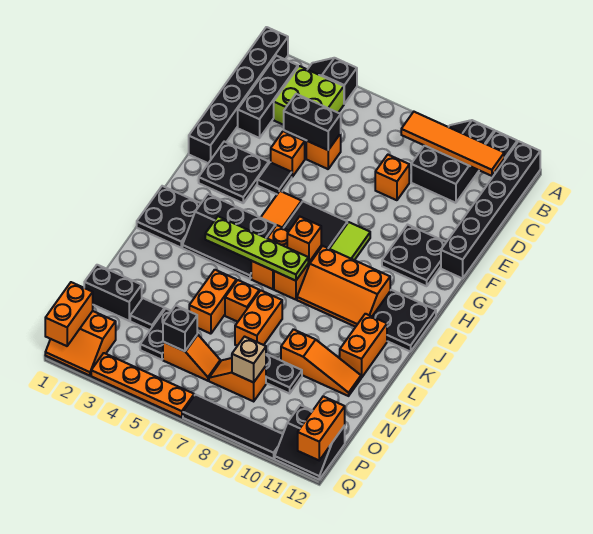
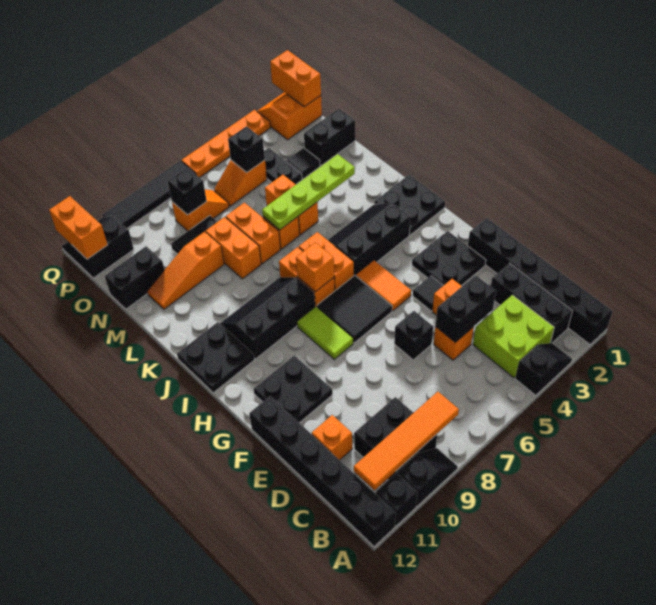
orange 1x1 brick [375,155,409,200] -> orange 1x1 brick moved to [312,415,352,460]
none -> black 1x1 brick [394,311,433,360]
orange 2x3 slope [297,246,390,327] -> black 2x3 slope [220,277,315,359]
lime 1x4 plate [205,216,308,281] -> lime 1x4 plate moved to [262,154,355,230]
orange 1x2 brick [340,314,387,378] -> orange 1x2 brick moved to [206,217,261,279]
none -> black 1x2 brick [105,246,164,309]
tan 1x1 brick [232,337,266,382] -> black 1x1 brick [168,168,207,215]

